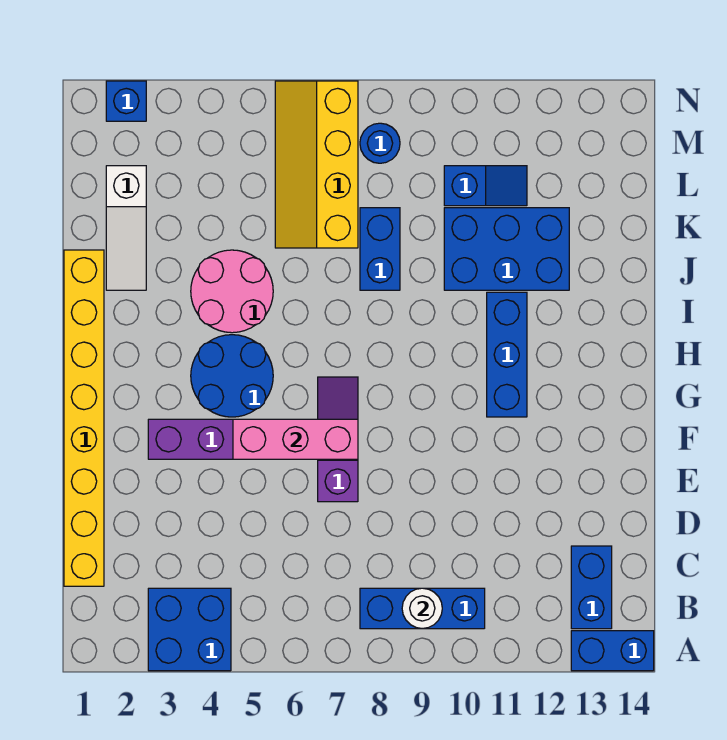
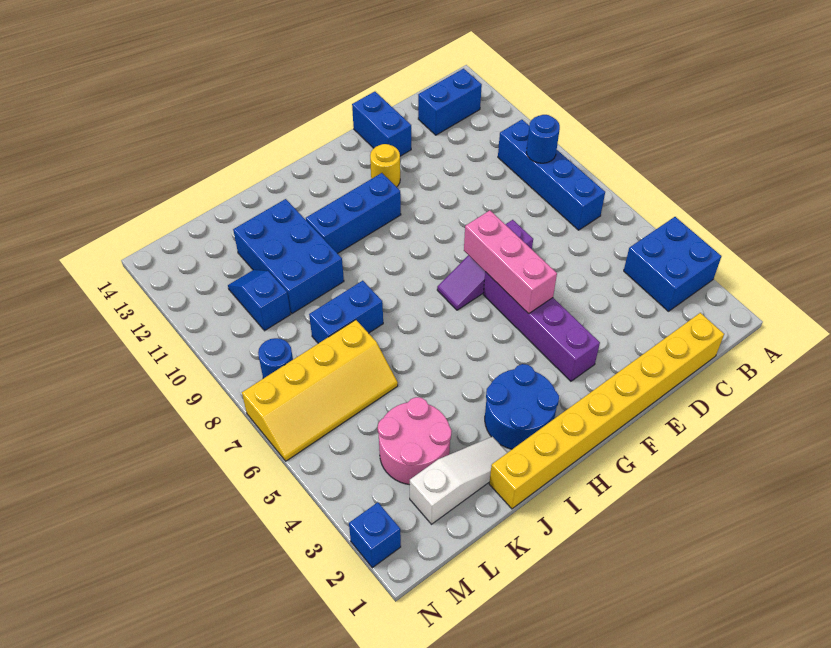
blue 1x2 brick [571,631,654,671] -> blue 1x2 brick moved to [352,92,411,156]
blue 1x3 brick [360,588,485,629] -> blue 1x4 brick [498,120,605,230]
white 1x1 round brick [402,588,442,629] -> blue 1x1 round brick [526,115,560,163]
none -> yellow 1x1 round brick [370,144,400,187]
blue 2x2 round brick [191,335,273,417] -> blue 2x2 round brick moved to [485,364,559,449]
pink 2x2 round brick [191,250,273,333] -> pink 2x2 round brick moved to [378,397,452,485]

